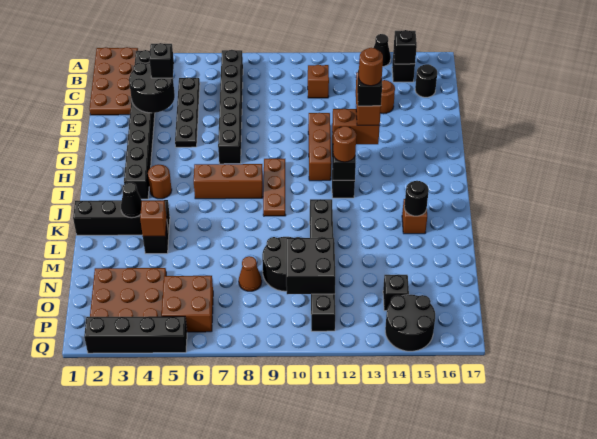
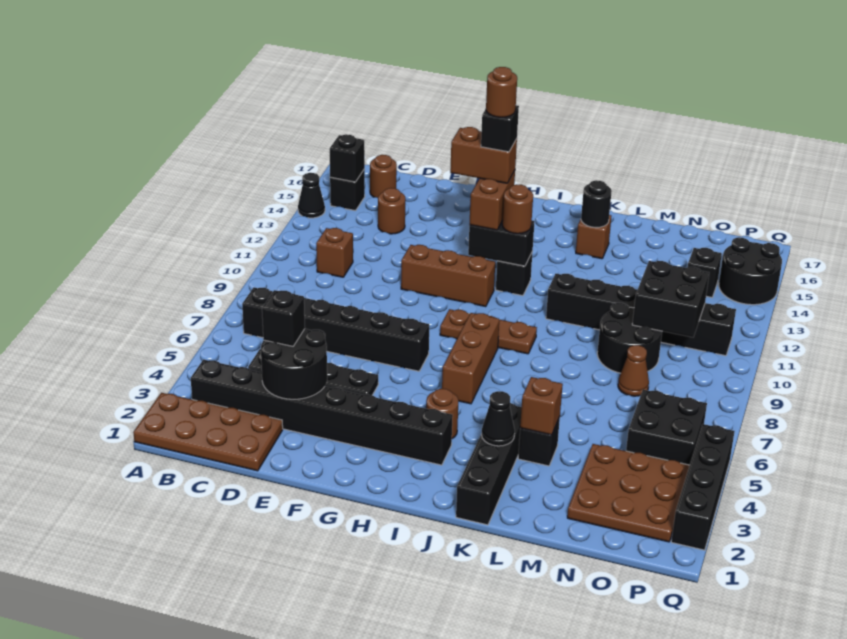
black 1x1 round brick [415,64,437,97] -> brown 1x1 round brick [370,155,397,198]
brown 2x2 brick [162,276,213,332] -> black 2x2 brick [626,390,707,465]

